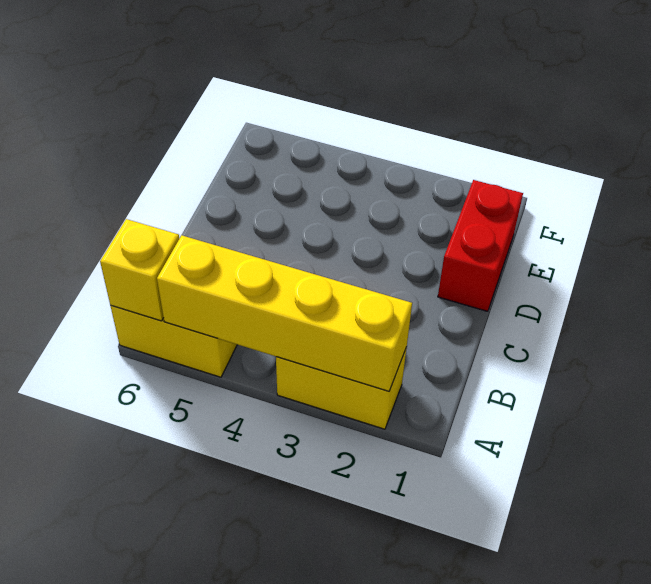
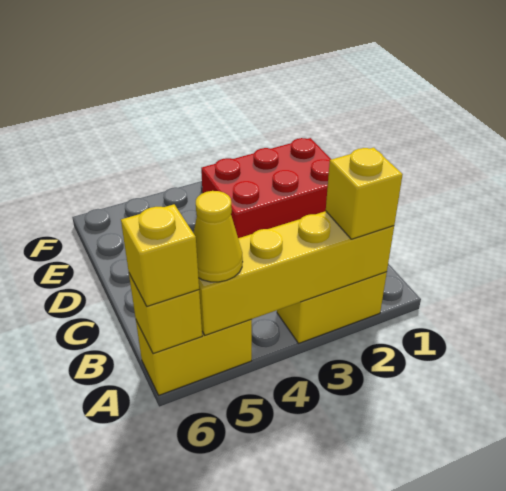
none -> yellow 1x1 brick [326,148,403,239]
none -> yellow 1x1 cone [194,191,243,282]
none -> yellow 1x1 brick [121,204,199,306]
red 1x2 brick [438,180,523,311] -> red 2x3 brick [201,138,331,238]

